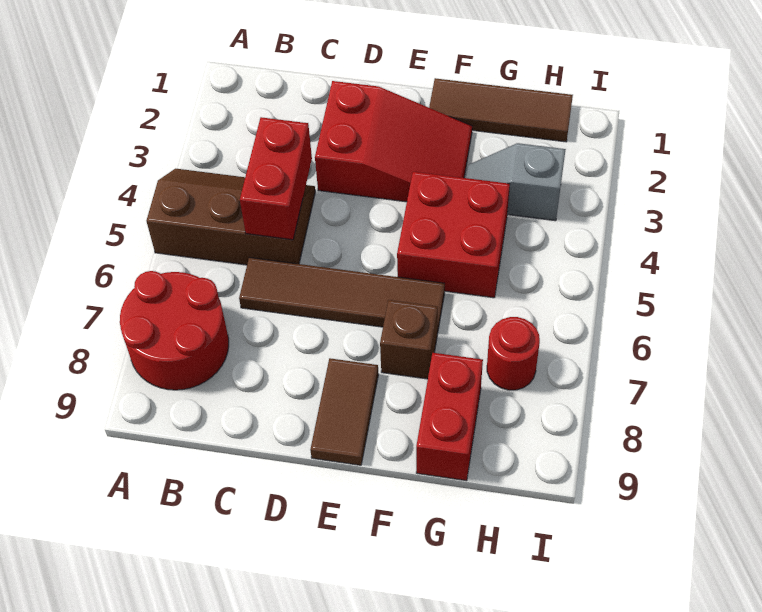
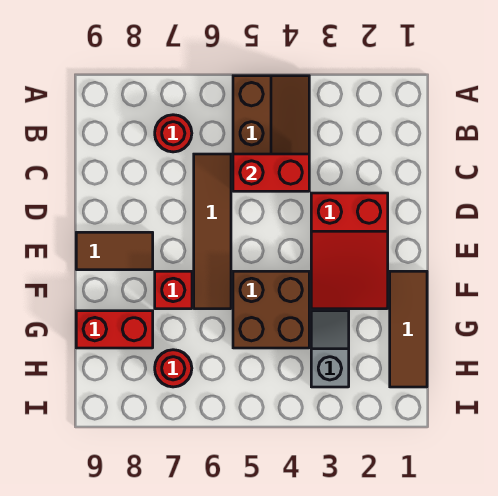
red 2x2 round brick [120,271,229,390] -> red 1x1 round brick [155,115,192,152]
red 2x2 brick [397,172,510,298] -> brown 2x2 brick [233,271,309,348]
brown 1x1 brick [380,300,438,379] -> red 1x1 brick [155,271,192,309]

